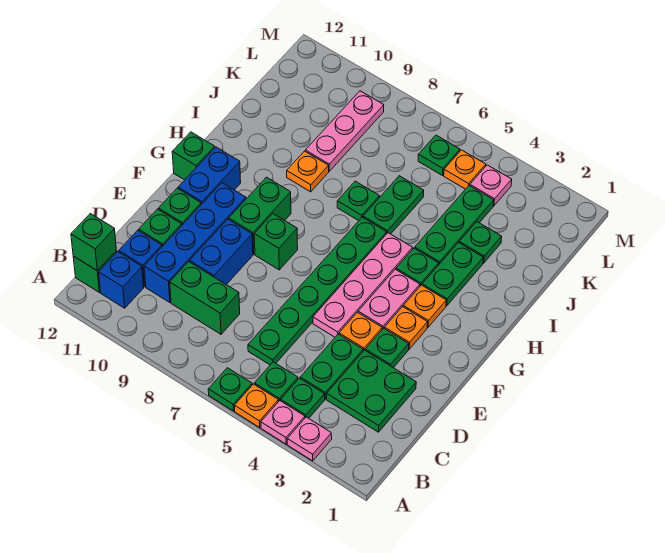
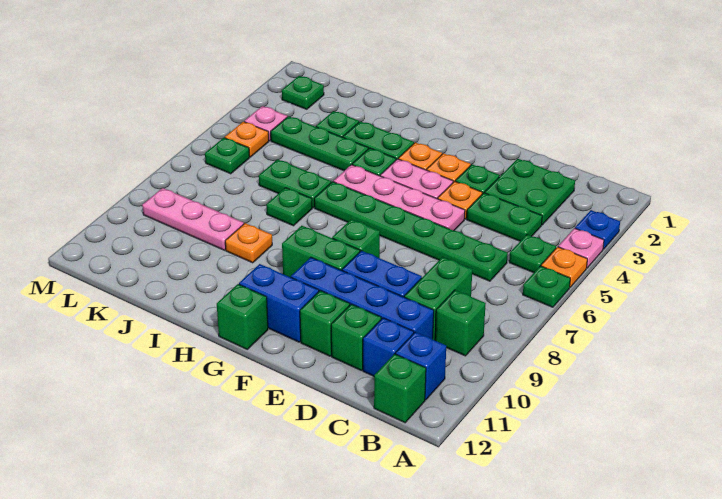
pink 1x1 plate [287,417,332,461] -> blue 1x1 plate [575,210,620,249]
green 1x1 plate [281,378,325,418] -> green 1x1 plate moved to [282,76,324,109]
green 1x1 brick [71,214,116,271] -> green 1x1 brick moved to [435,290,486,356]

